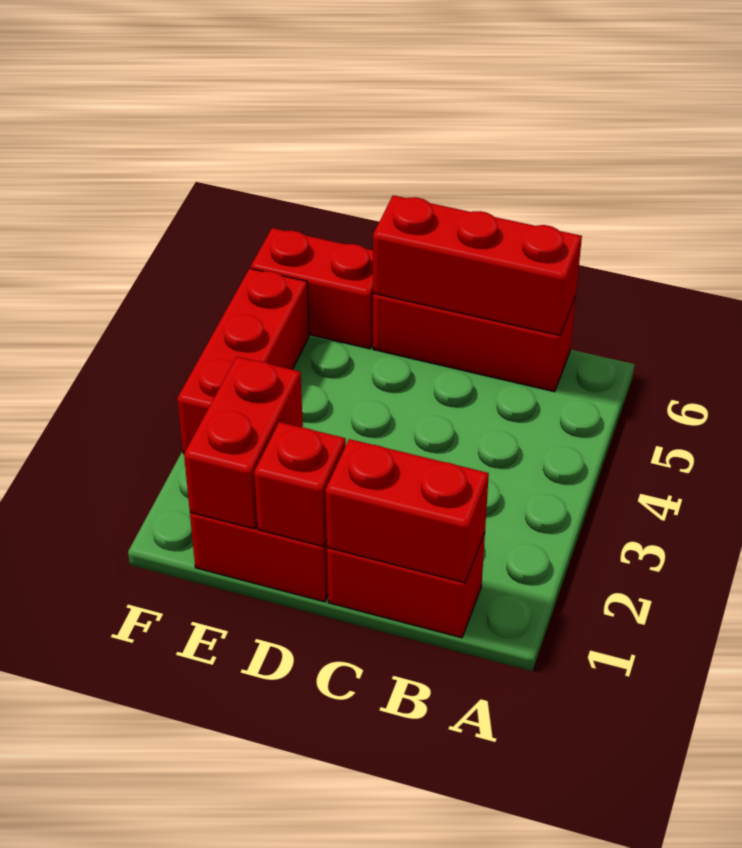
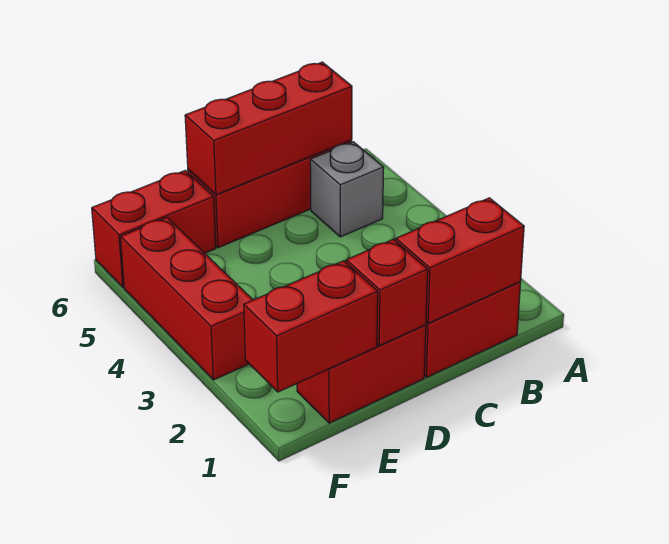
none -> grey 1x1 brick [310,142,384,237]
red 1x2 brick [184,357,303,529] -> red 1x2 brick turned to [244,261,378,392]

